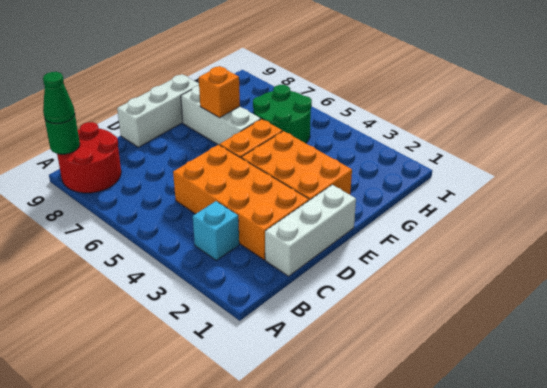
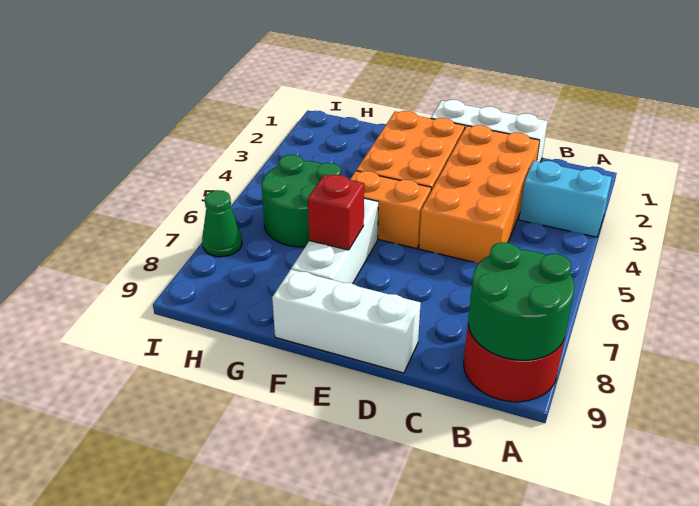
green 1x1 round brick [45,115,80,154] -> green 2x2 round brick [468,242,574,360]
green 1x1 cone [43,72,75,123] -> green 1x1 cone moved to [202,190,242,257]
cyan 1x1 brick [193,201,239,260] -> cyan 1x2 brick [519,161,612,237]
orange 1x1 brick [199,66,240,118] -> red 1x1 brick [308,174,364,250]

